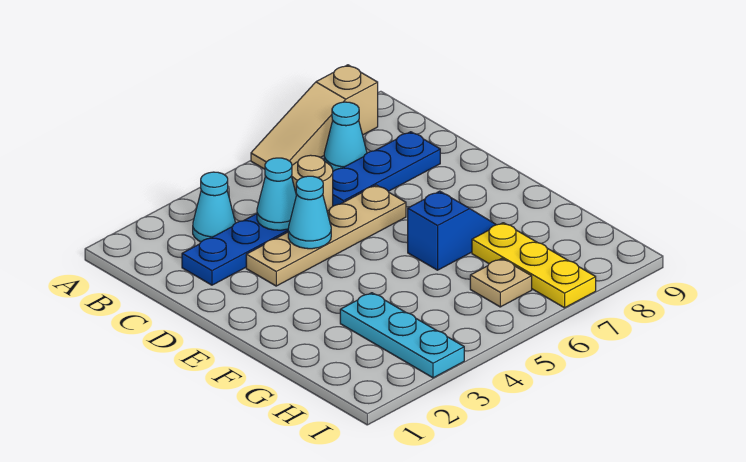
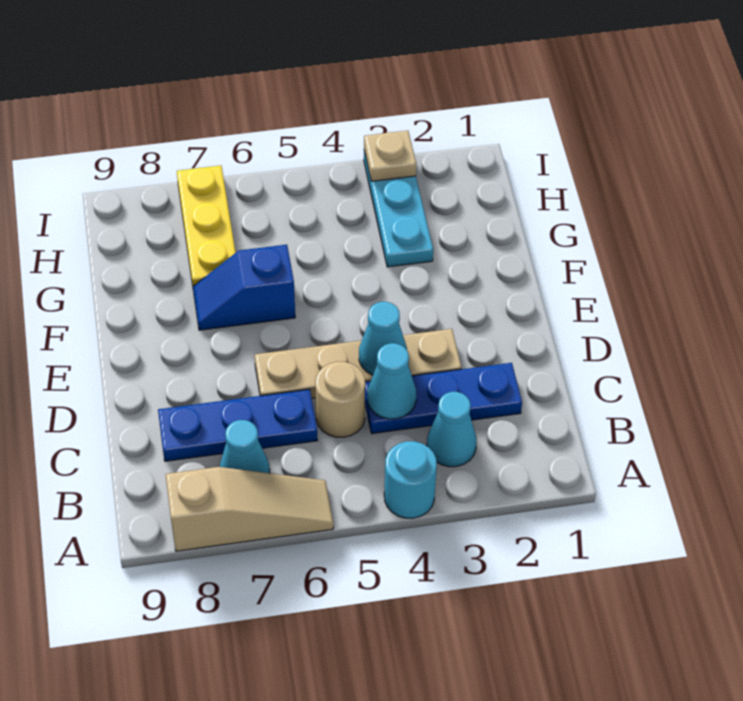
none -> cyan 1x1 round brick [384,441,437,518]
tan 1x1 plate [470,258,532,307] -> tan 1x1 plate moved to [364,131,416,181]

